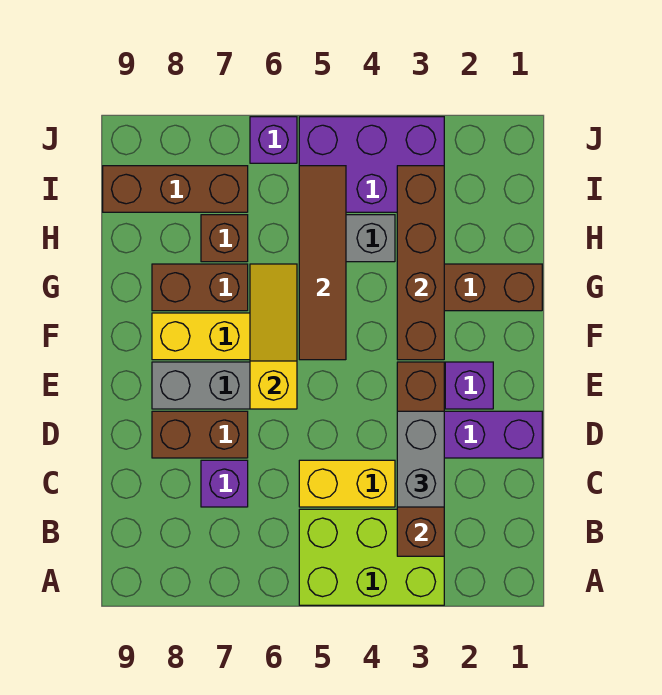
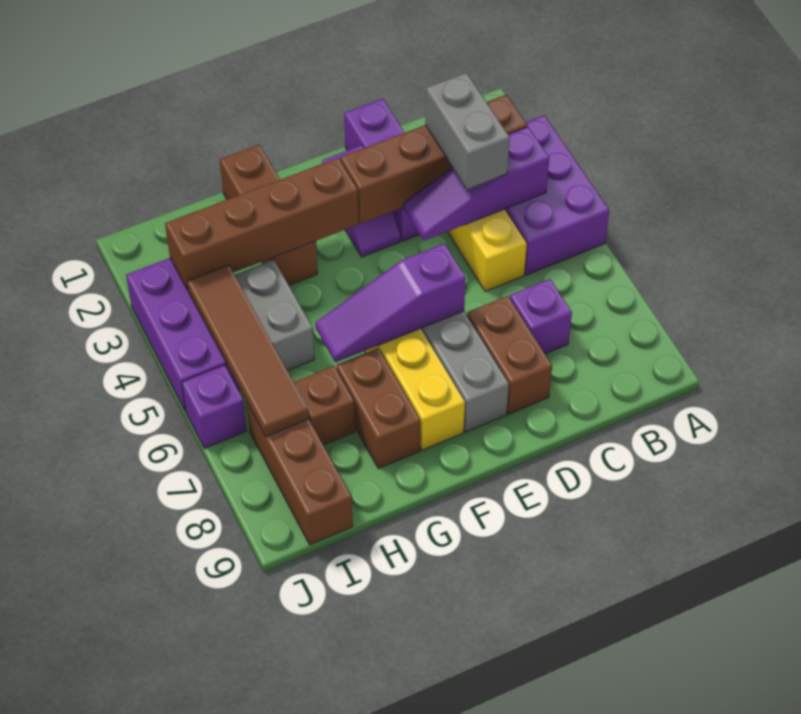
lime 2x3 brick [299,509,444,605] -> purple 2x3 brick [505,115,609,275]
none -> purple 1x3 slope [404,127,549,241]
grey 1x2 brick [397,411,444,507] -> grey 1x2 brick turned to [425,73,510,189]
yellow 1x3 slope [250,264,297,409] -> purple 1x3 slope [315,244,466,362]
brown 1x4 tile [299,166,346,360] -> brown 1x4 tile turned to [187,265,309,436]

